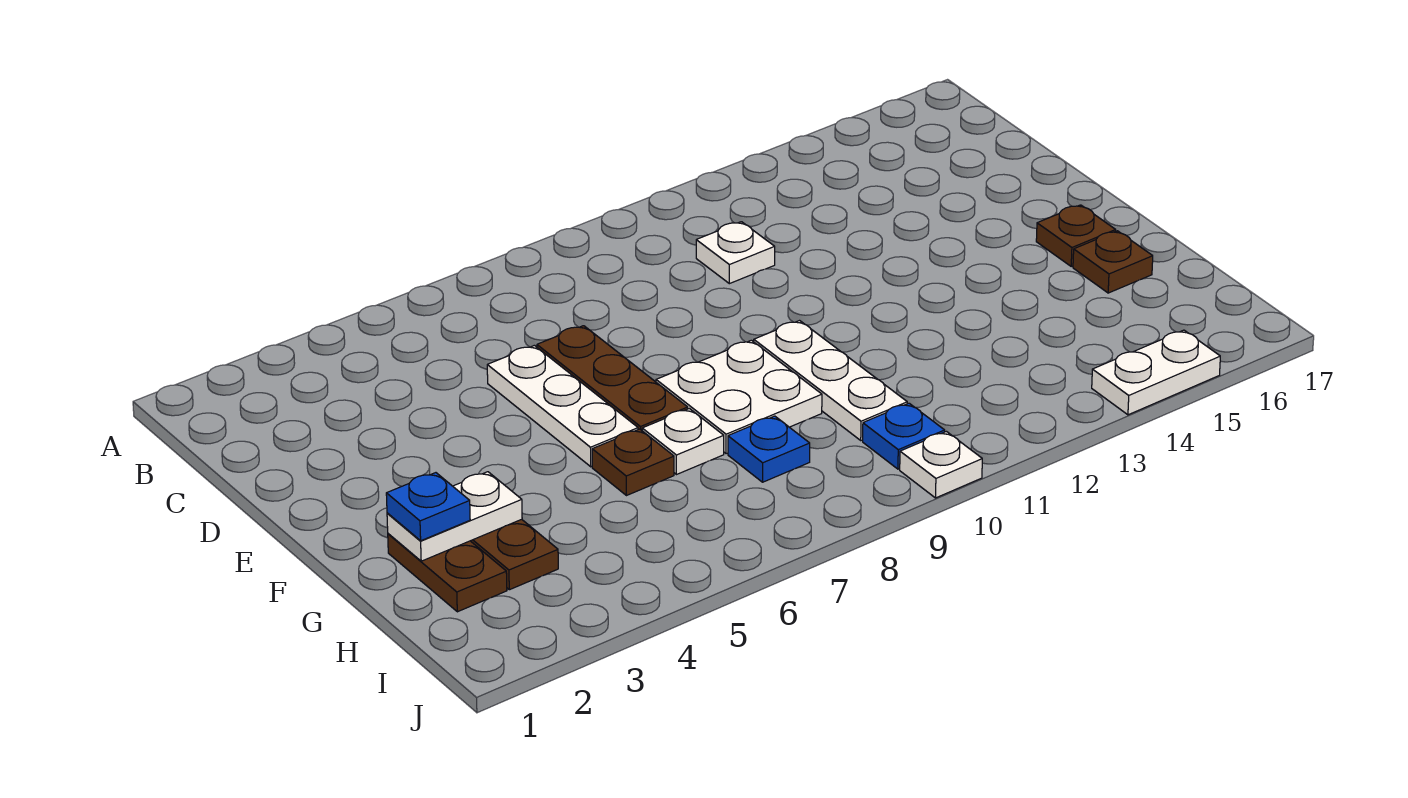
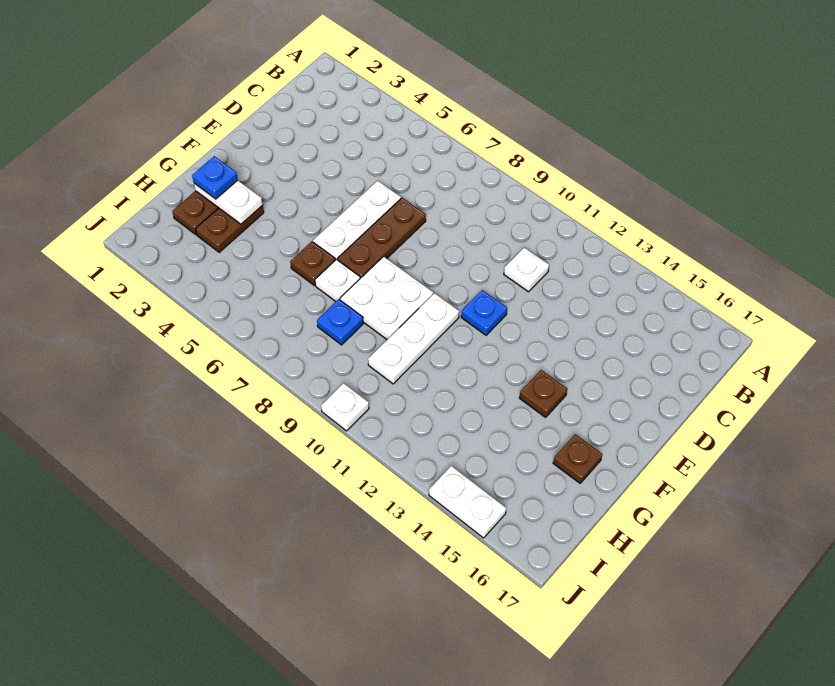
brown 1x1 plate [1036,205,1116,266] -> brown 1x1 plate moved to [520,370,567,417]
blue 1x1 plate [863,403,945,469] -> blue 1x1 plate moved to [461,290,507,335]

